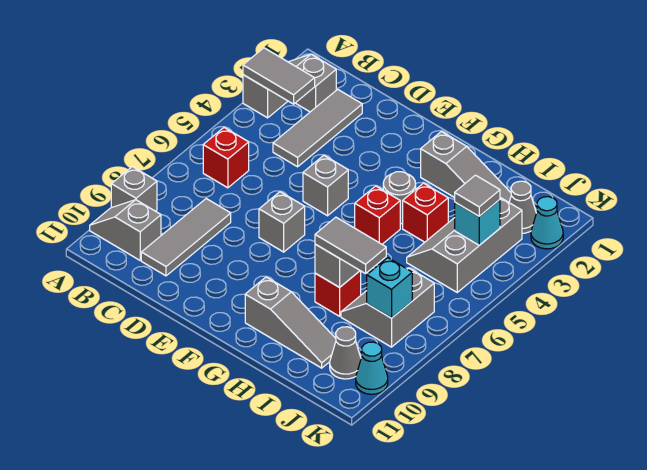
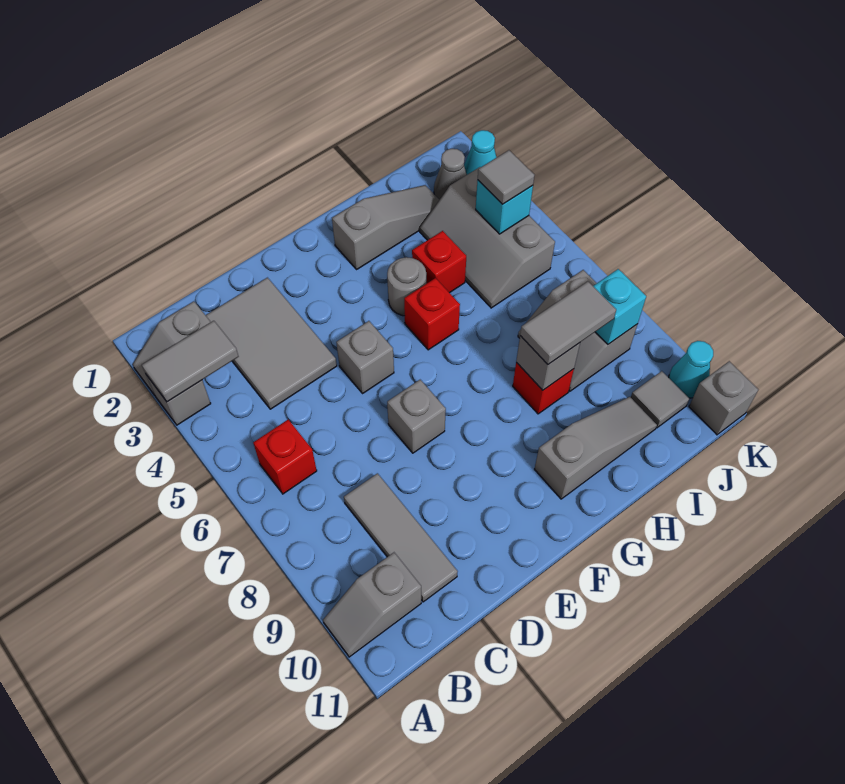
grey 1x1 brick [111,167,157,211] -> grey 1x1 brick moved to [689,361,758,435]
grey 1x3 tile [273,89,362,167] -> grey 2x3 tile [206,278,337,409]
grey 1x1 cone [330,327,361,379] -> grey 1x1 tile [631,371,689,428]

